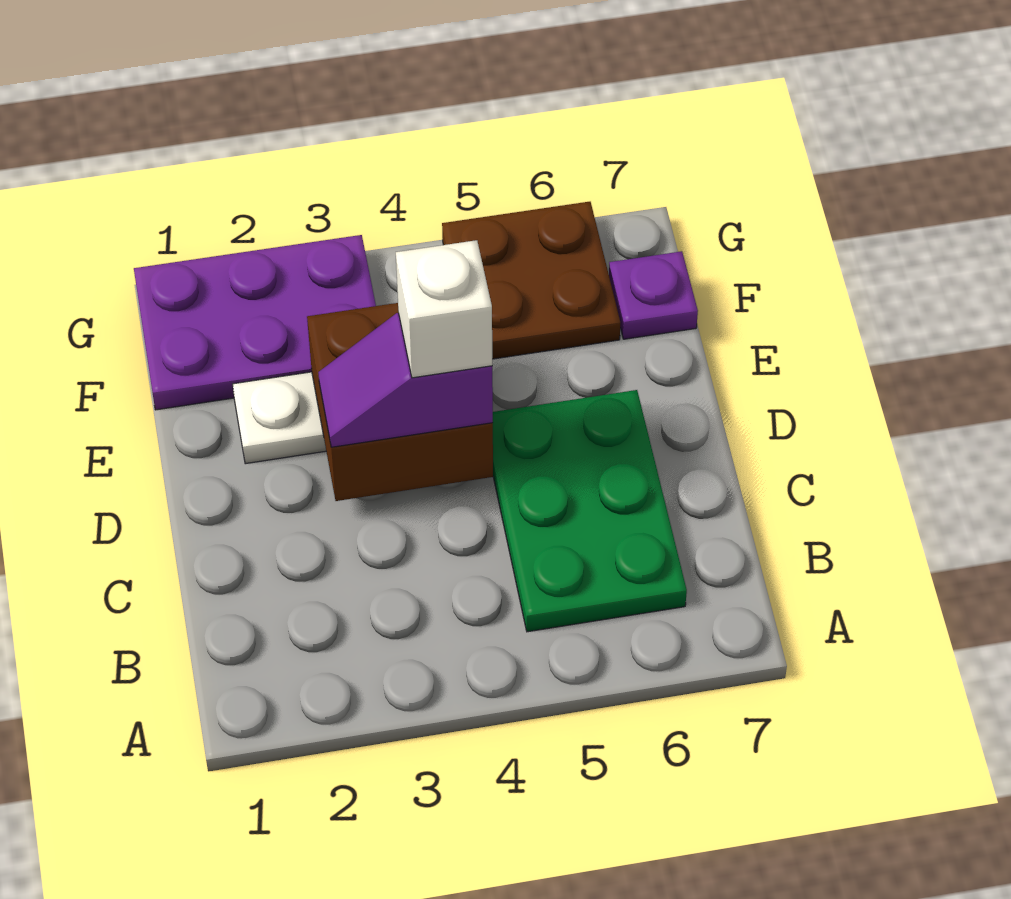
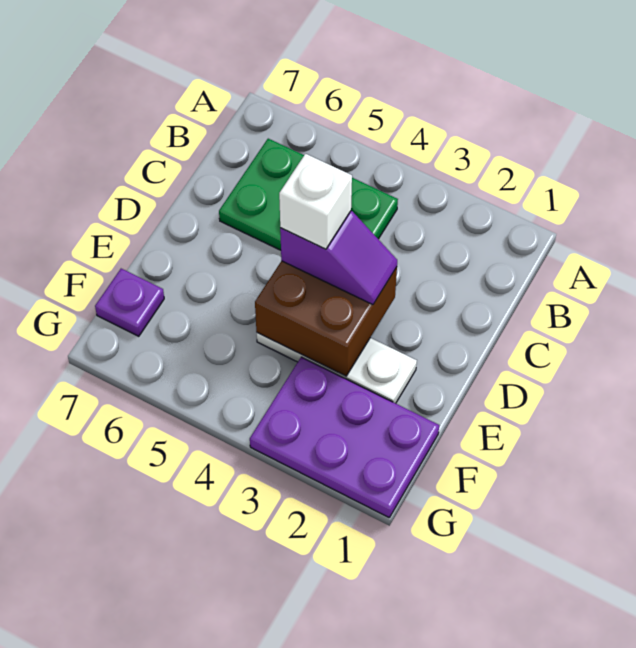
green 2x3 plate [493,390,687,632] -> green 2x3 plate turned to [219,139,398,250]
brown 2x2 plate [442,202,620,359] -> none

